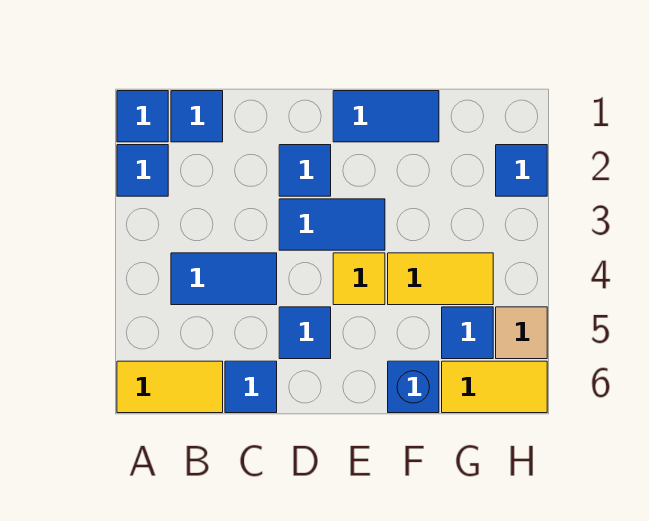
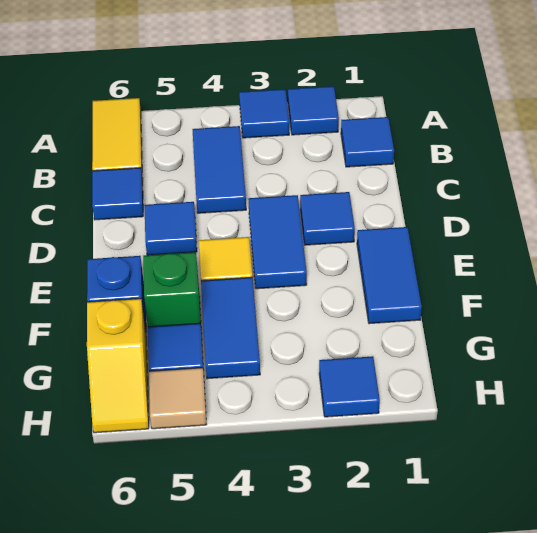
blue 1x1 tile [117,91,168,142] -> blue 1x1 tile moved to [239,89,289,138]
yellow 1x2 tile [388,253,493,305] -> blue 1x2 tile [201,277,260,379]
none -> green 1x1 brick [143,252,201,327]
yellow 1x2 tile [442,361,547,413] -> yellow 1x2 slope [87,299,149,433]

